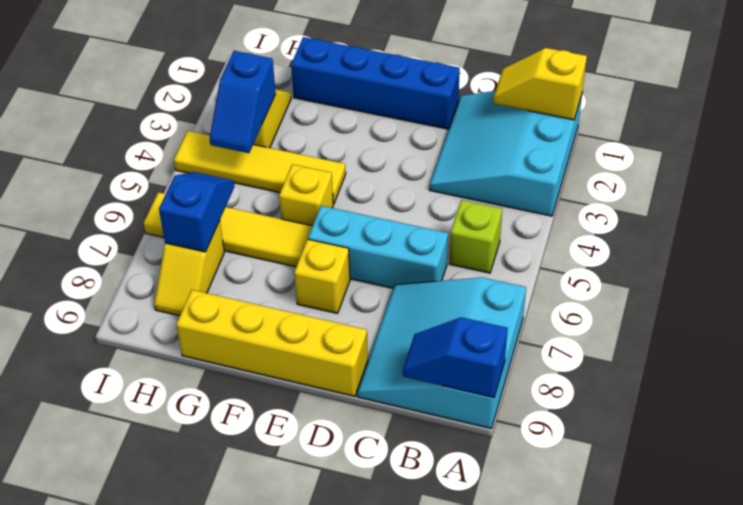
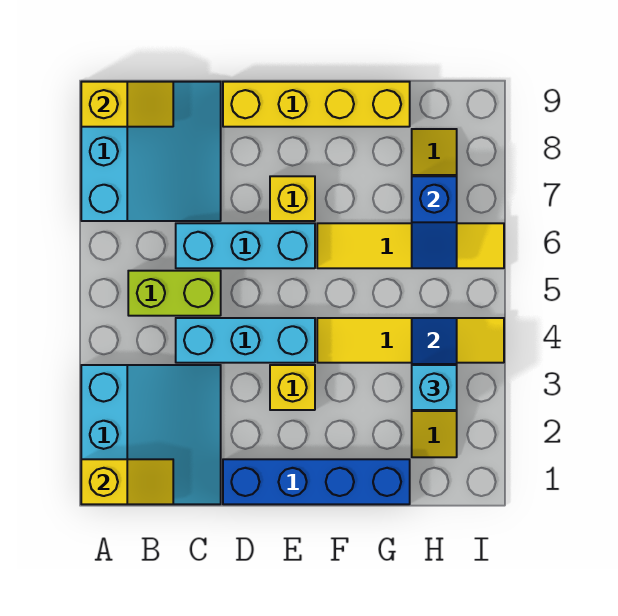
blue 1x2 slope [403,317,508,398] -> yellow 1x2 slope [81,82,173,127]
lime 1x1 brick [449,200,502,273] -> lime 1x2 brick [128,271,221,316]
none -> cyan 1x3 brick [176,318,315,363]
yellow 1x1 brick [279,164,333,226] -> yellow 1x1 brick moved to [270,365,315,410]
none -> cyan 1x1 brick [412,365,457,410]

